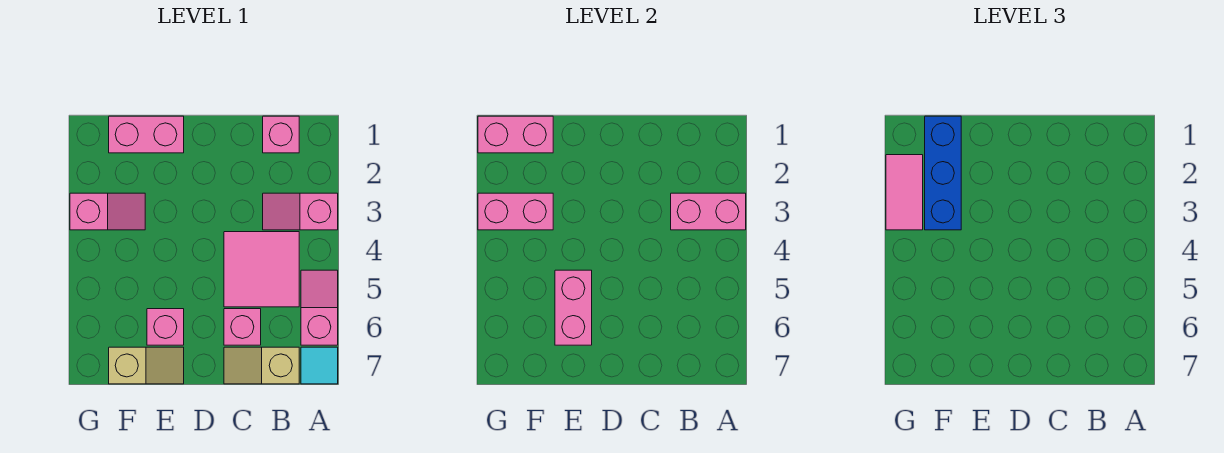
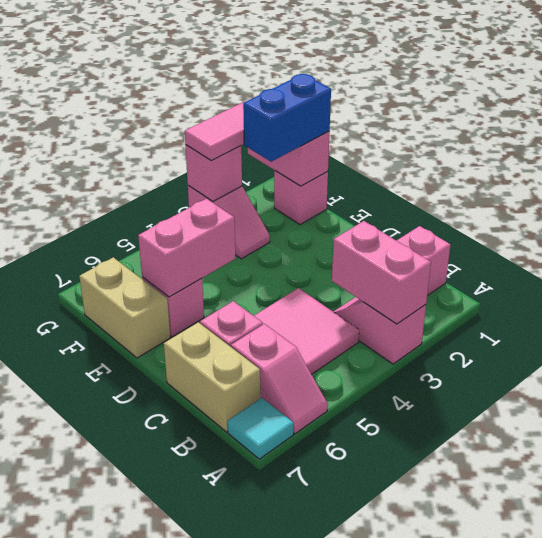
pink 1x2 slope [301,270,338,345] -> pink 1x2 slope turned to [231,324,328,434]
tan 1x2 slope [224,347,299,384] -> tan 1x2 brick [164,322,260,432]
pink 1x2 brick [109,116,184,153] -> pink 1x1 brick [274,171,328,225]
tan 1x2 slope [109,347,184,384] -> tan 1x2 brick [79,257,170,358]
blue 1x3 brick [925,116,961,230] -> blue 1x2 brick [243,74,331,162]
pink 1x2 brick [478,193,553,230] -> pink 1x1 brick [185,145,242,201]

